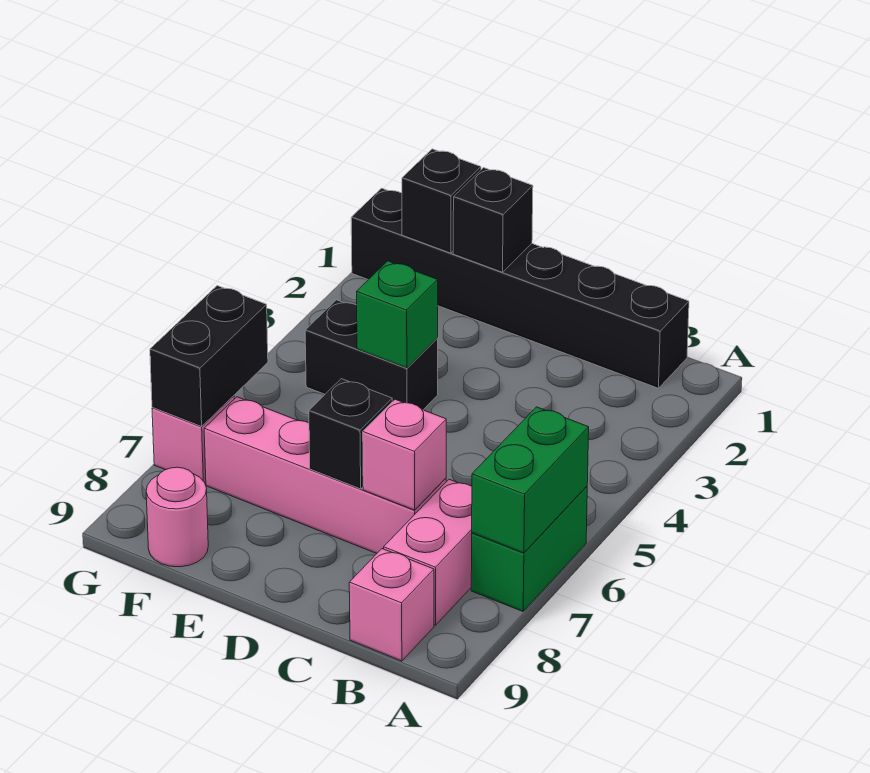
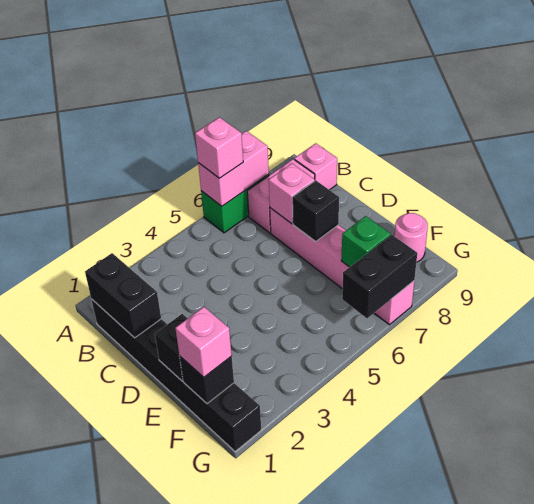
green 1x2 brick [472,407,589,553] -> pink 1x2 brick [198,131,269,206]
none -> pink 1x1 brick [195,117,243,178]
black 1x2 brick [305,300,438,410] -> black 1x2 brick moved to [85,253,161,338]
green 1x1 brick [357,261,438,368] -> green 1x1 brick moved to [341,216,391,267]
none -> pink 1x1 brick [175,307,232,377]

